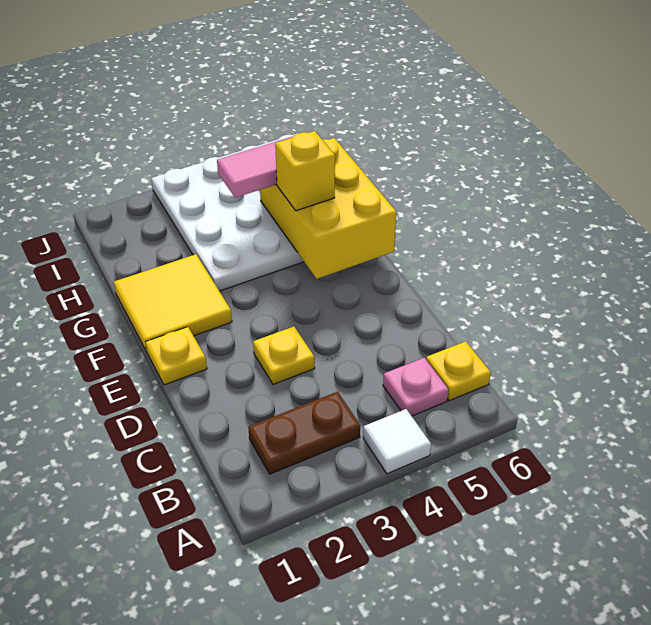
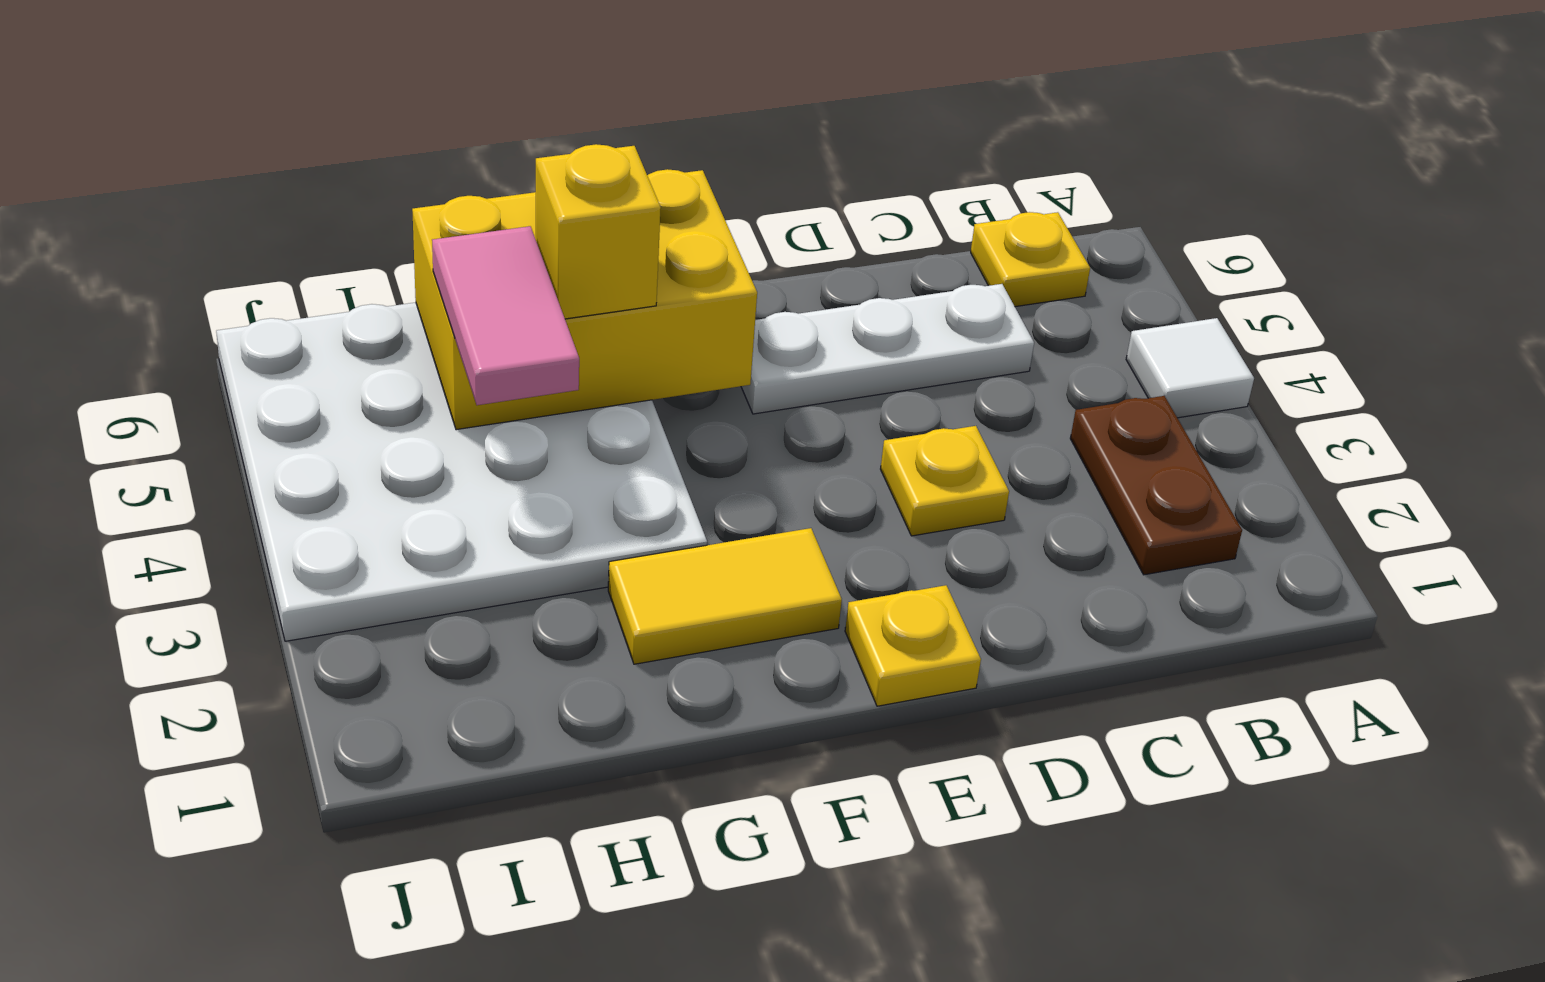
pink 1x1 plate [383,358,448,416] -> none
none -> white 1x3 plate [741,284,1034,414]
yellow 2x2 tile [114,254,232,352] -> yellow 1x2 tile [608,528,842,664]

